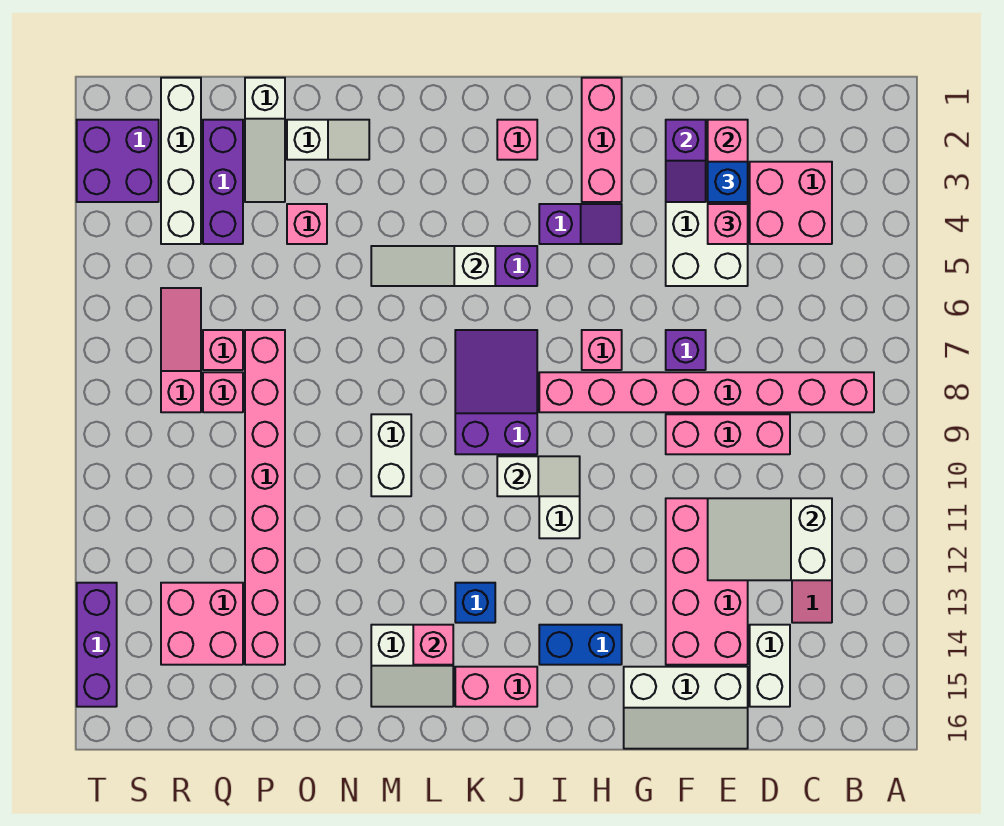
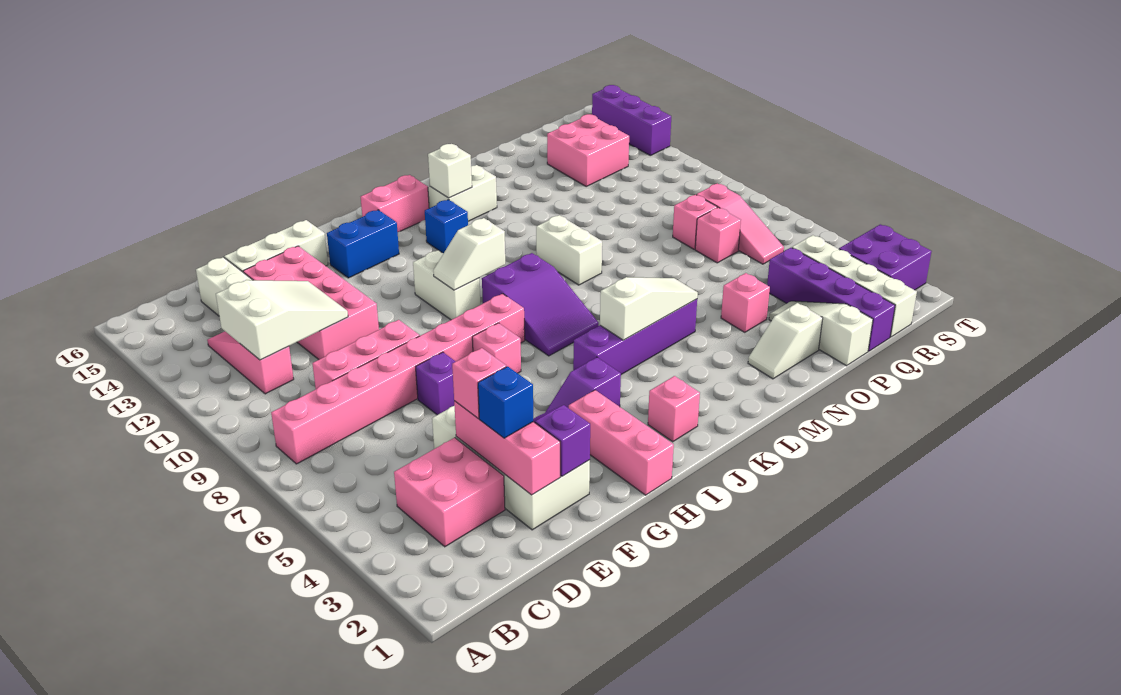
pink 1x1 brick [413,625,453,665] -> white 1x1 brick [428,144,472,198]
pink 1x8 brick [245,330,285,665] -> none
purple 1x3 brick [203,120,243,244] -> purple 1x4 brick [767,248,895,351]

